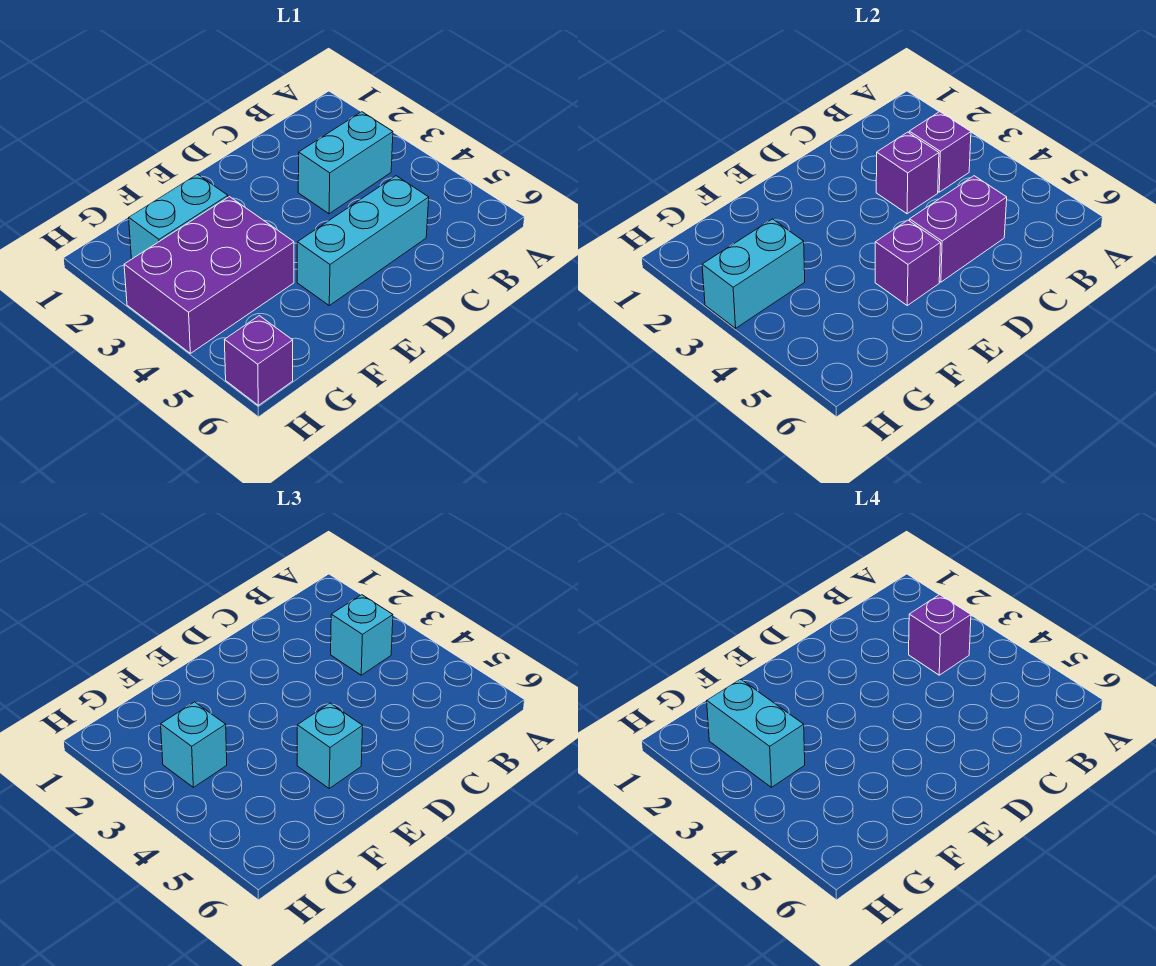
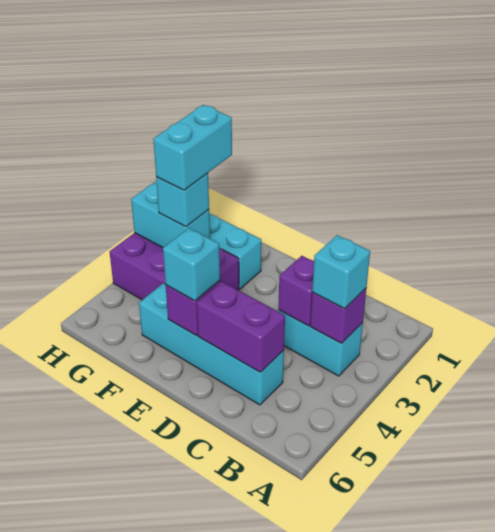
purple 1x1 brick [909,595,971,675] -> none
cyan 1x3 brick [297,176,429,305] -> cyan 1x4 brick [139,283,284,405]
purple 1x1 brick [225,316,293,405] -> none

